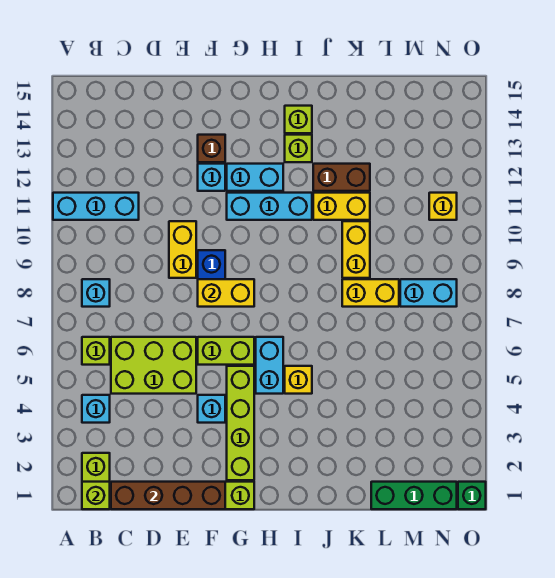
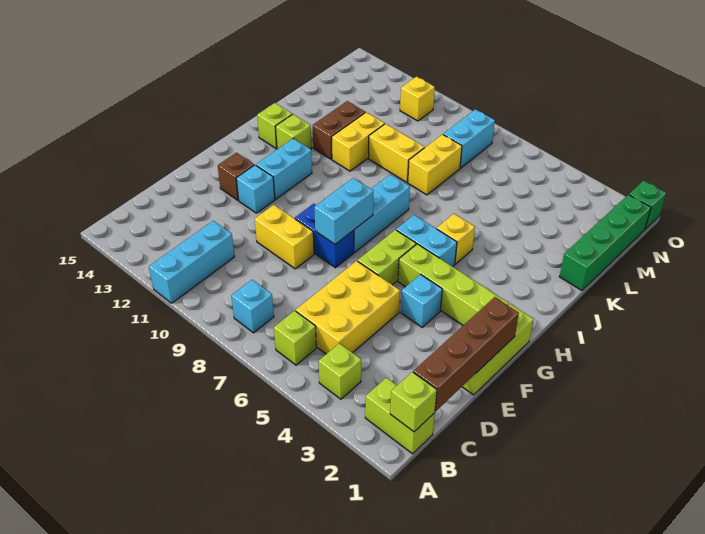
cyan 1x1 brick [82,395,110,423] -> lime 1x1 brick [319,343,361,399]
lime 2x3 brick [111,337,196,394] -> yellow 2x3 brick [296,261,400,354]
yellow 1x2 brick [198,279,254,307] -> cyan 1x2 brick [314,178,373,244]
cyan 1x3 brick [227,193,312,220] -> cyan 1x3 brick moved to [354,174,410,252]
green 1x3 brick [371,482,457,509] -> green 1x4 brick [559,195,651,290]

